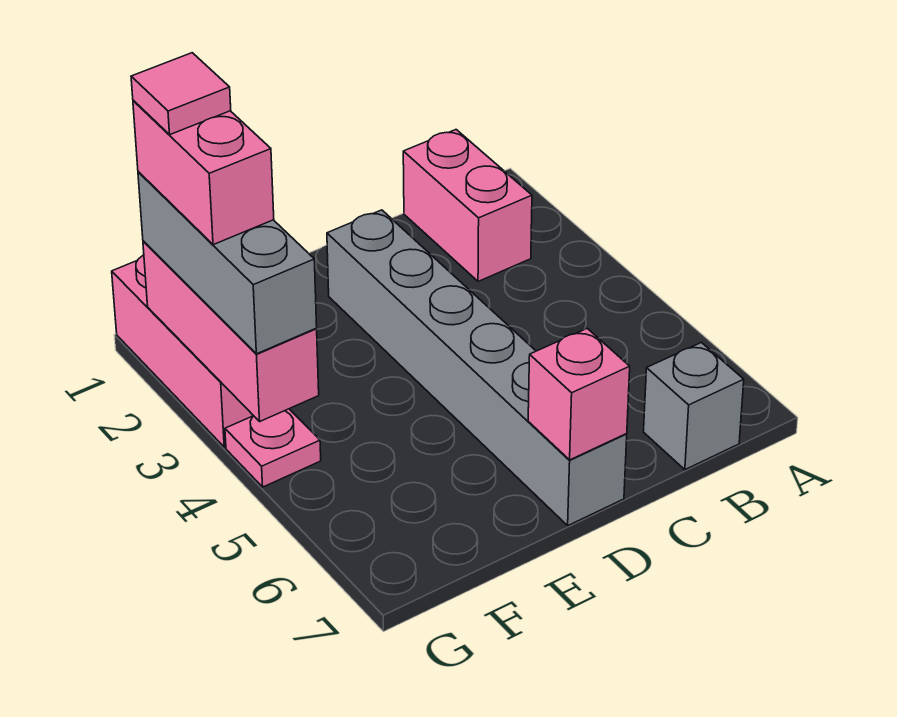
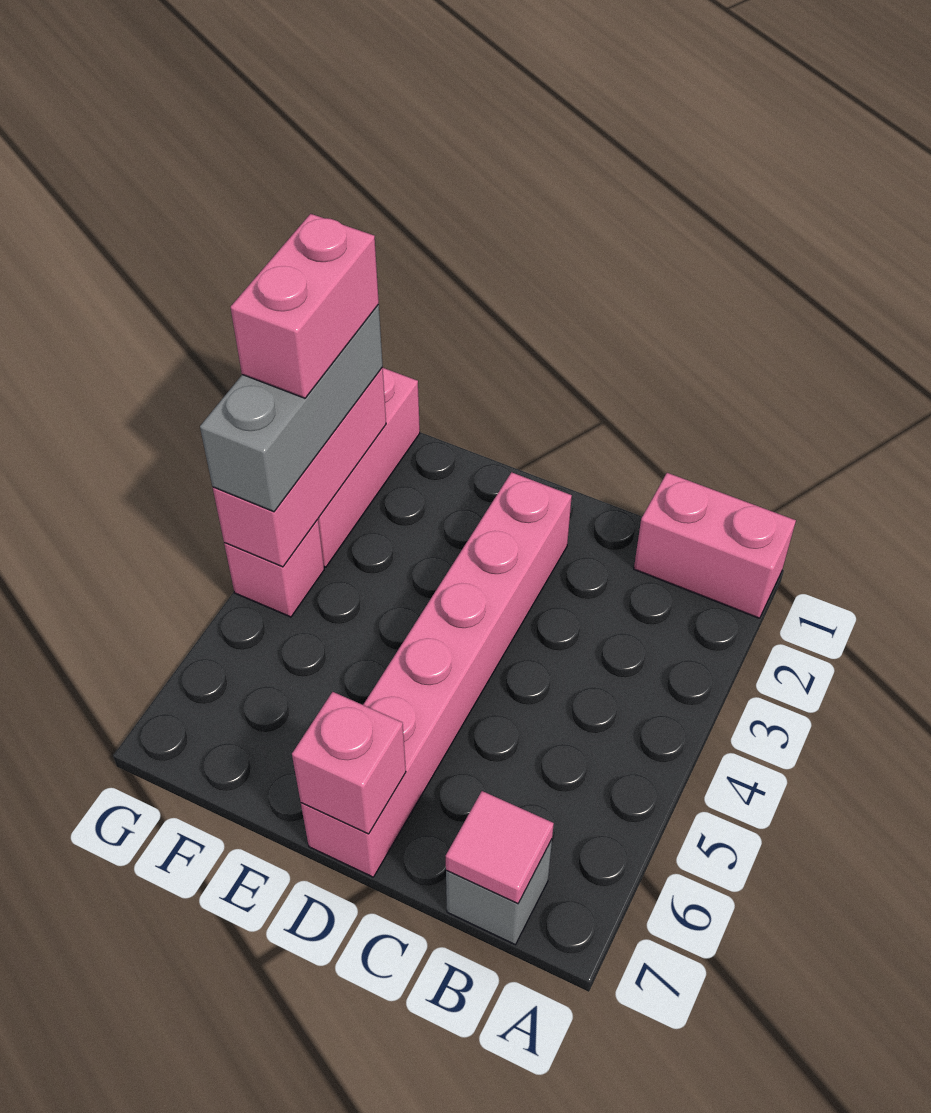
pink 1x2 brick [403,130,532,281] -> pink 1x2 brick turned to [634,473,796,618]
grey 1x6 brick [327,210,627,525] -> pink 1x6 brick [301,472,572,877]
pink 1x1 tile [131,53,231,134] -> pink 1x1 tile moved to [446,791,554,904]
pink 1x1 plate [225,409,321,487] -> pink 1x1 brick [224,519,324,617]

